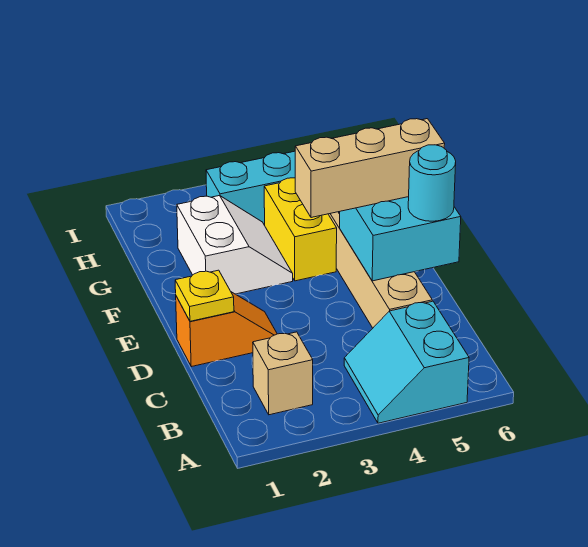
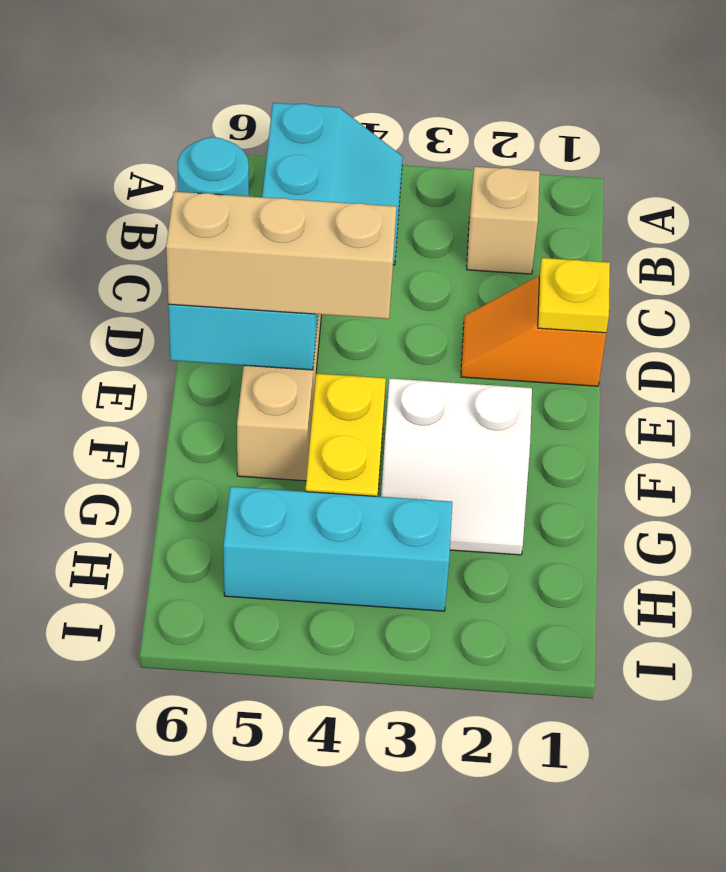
white 2x2 slope [177,196,293,294] -> white 2x2 slope turned to [381,378,532,555]

